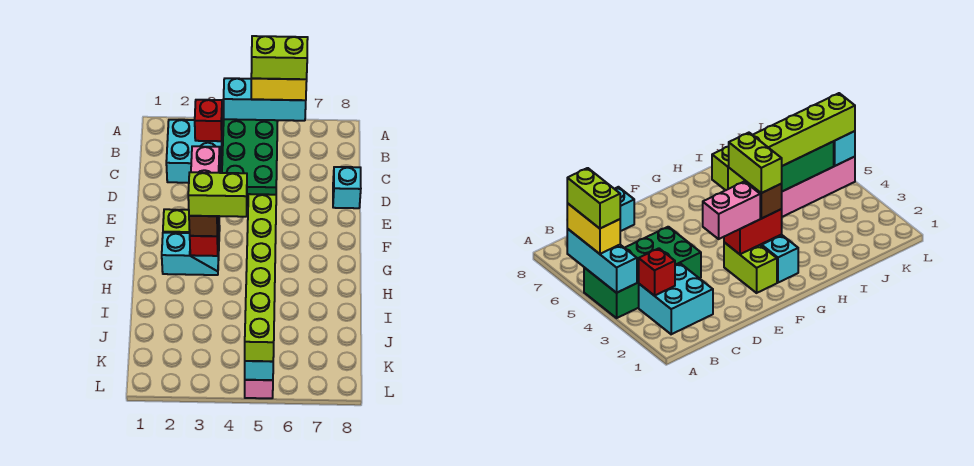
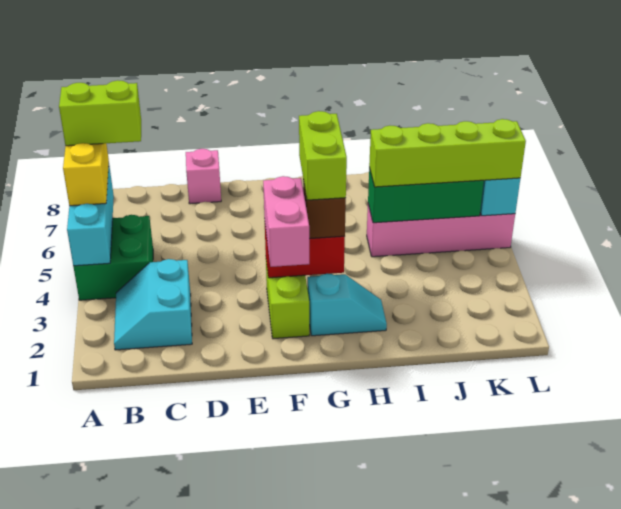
green 2x4 brick [222,119,278,206] -> green 2x2 brick [73,215,153,300]
lime 1x2 brick [251,36,308,79] -> lime 1x2 brick turned to [59,80,141,146]
cyan 2x2 brick [166,120,223,183] -> cyan 2x2 slope [114,259,192,350]
red 1x1 brick [195,100,222,141] -> none
cyan 1x1 brick [333,167,361,208] -> pink 1x1 brick [186,149,221,204]
pink 1x2 brick [191,146,220,173] -> pink 1x2 brick turned to [263,176,309,267]
cyan 1x2 slope [162,233,219,275] -> cyan 1x2 slope turned to [307,274,387,336]
lime 1x6 brick [245,194,276,361] -> lime 1x4 brick [369,119,526,187]

